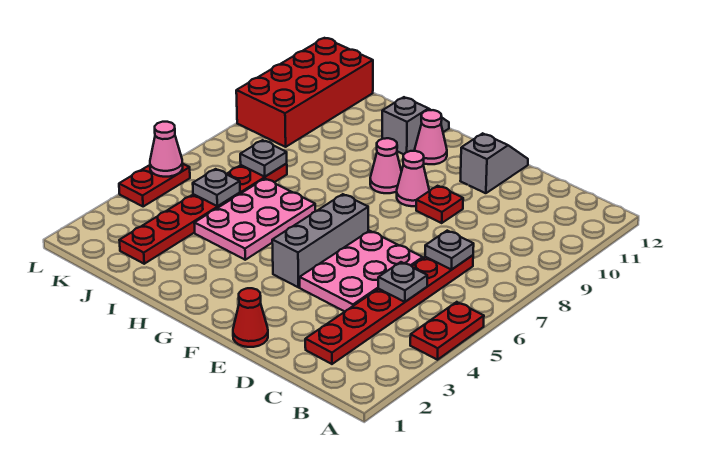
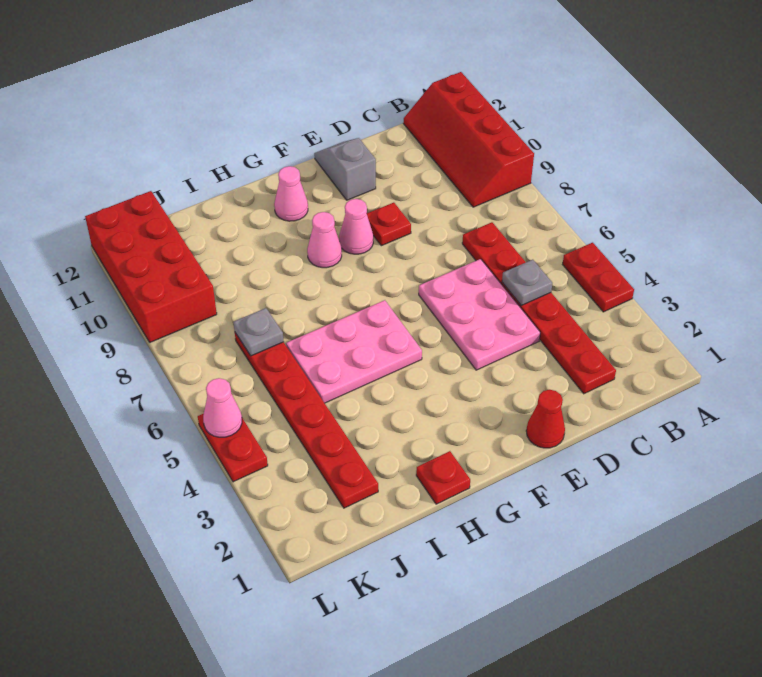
none -> red 2x4 slope [403,72,534,207]
grey 1x1 plate [425,231,474,270] -> none
grey 1x3 brick [272,194,368,287] -> none
none -> red 1x1 plate [416,451,470,504]
pink 2x3 plate [194,179,315,260] -> pink 2x3 plate turned to [286,300,422,403]
grey 1x2 slope [382,97,449,154] -> none
grey 1x1 plate [193,169,240,206] -> none

